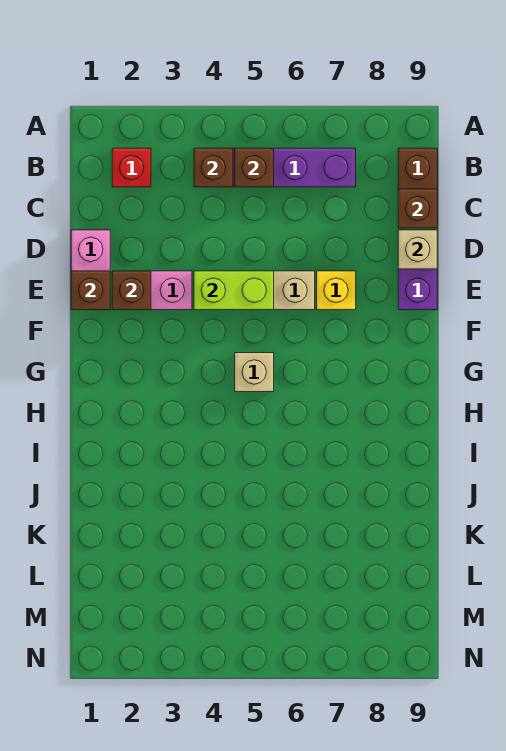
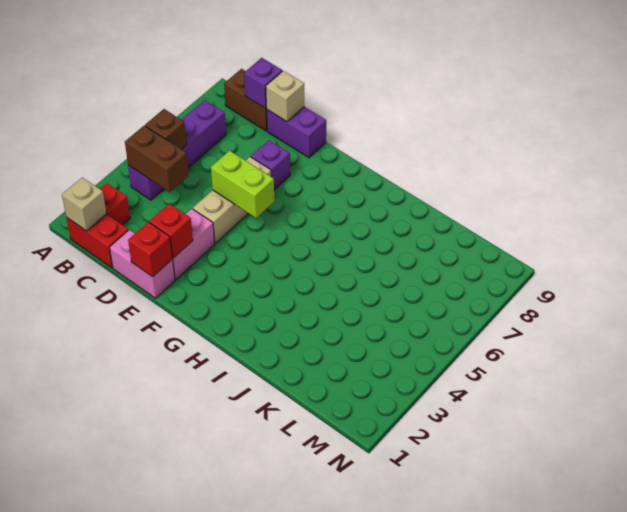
none -> red 1x2 brick [66,214,128,268]
brown 1x1 brick [194,148,233,187] -> brown 1x2 brick [125,126,189,192]
brown 1x1 brick [398,189,437,228] -> purple 1x1 brick [244,58,282,108]
brown 1x1 brick [71,271,110,310] -> red 1x1 brick [128,222,172,277]
brown 1x1 brick [112,271,151,310] -> red 1x1 brick [149,204,193,258]
lime 1x2 brick [194,271,274,310] -> lime 1x2 brick turned to [211,151,274,218]
yellow 1x1 brick [317,271,356,310] -> purple 1x1 brick [251,140,290,190]
tan 1x1 brick [235,353,274,392] -> tan 1x1 brick moved to [62,177,106,231]

